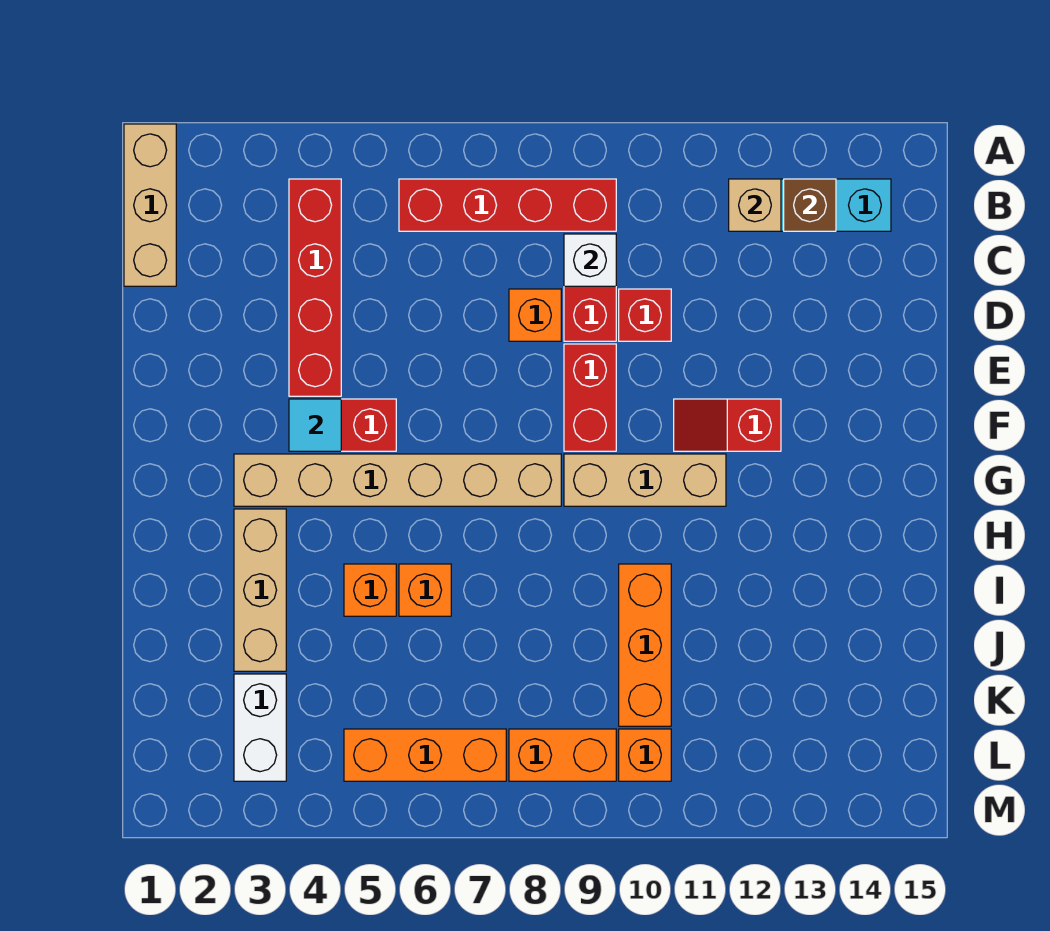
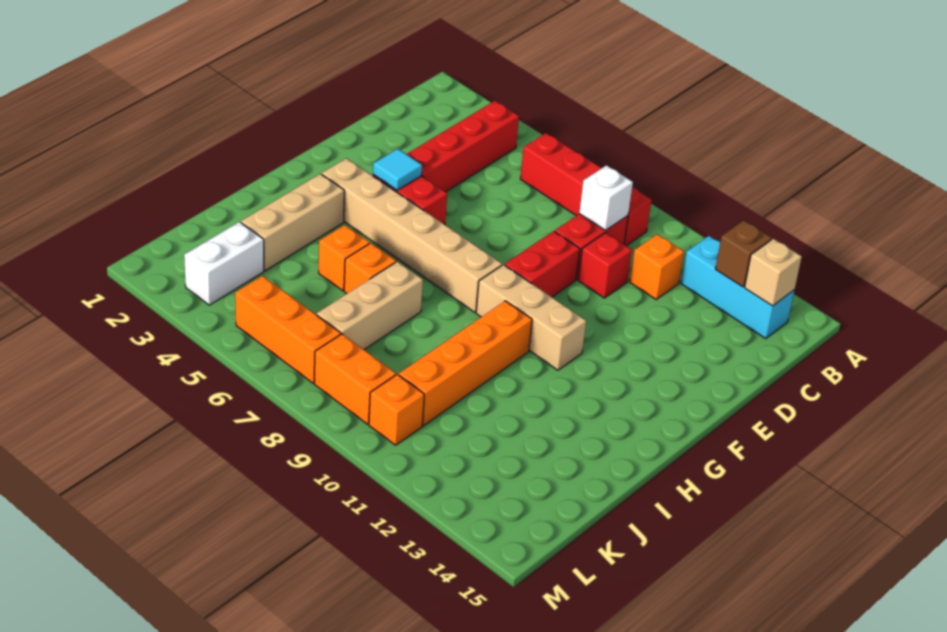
tan 1x3 brick [124,124,176,286] -> tan 1x3 brick moved to [316,262,423,349]
tan 1x1 brick [729,179,781,231] -> tan 1x1 brick moved to [745,239,802,306]
orange 1x1 brick [509,289,561,341] -> orange 1x1 brick moved to [630,234,684,299]
red 1x2 slope [674,399,781,451] -> none
orange 1x3 brick [619,564,671,726] -> orange 1x4 brick [399,301,532,426]

